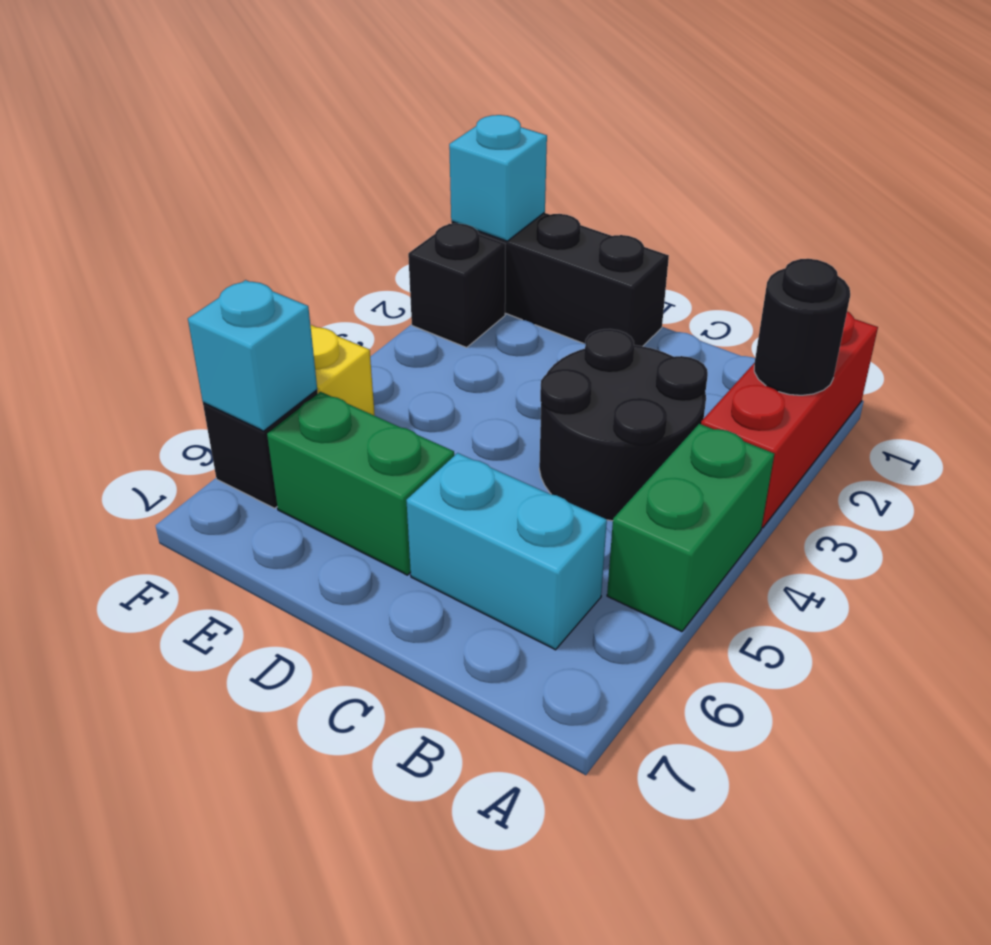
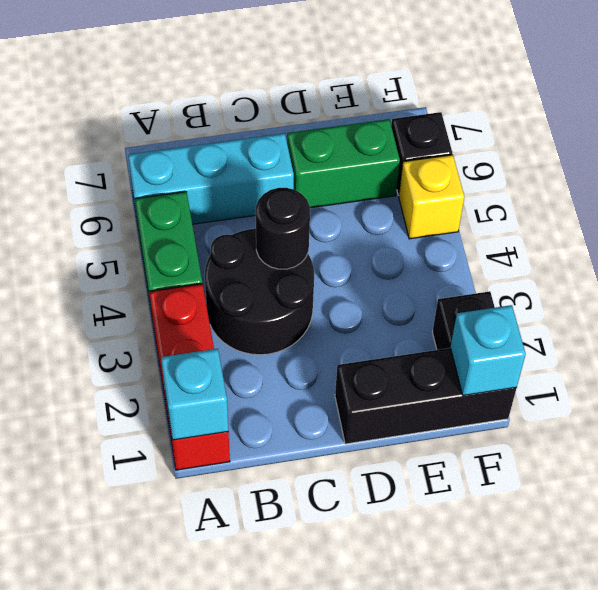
black 1x1 round brick [754,259,850,395] -> black 1x1 round brick moved to [256,188,310,269]
cyan 1x2 brick [406,453,607,650] -> cyan 1x3 brick [128,133,294,224]
cyan 1x1 brick [188,280,317,431] -> cyan 1x1 brick moved to [161,349,228,440]

